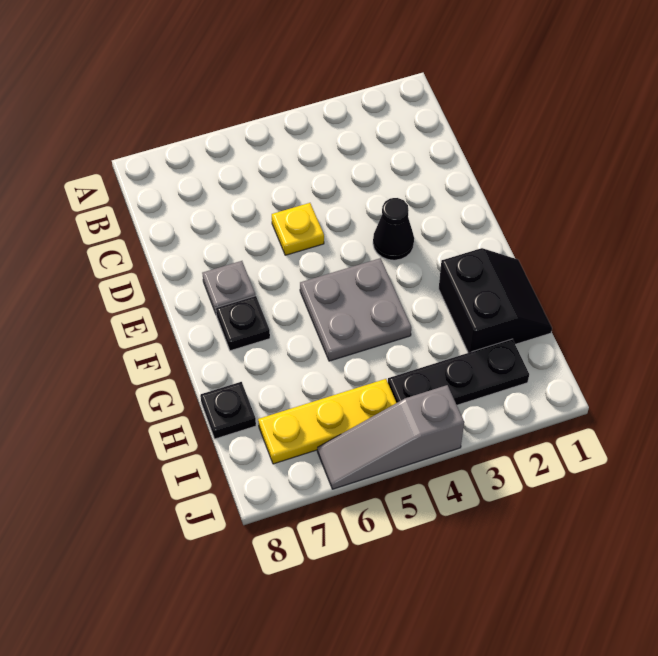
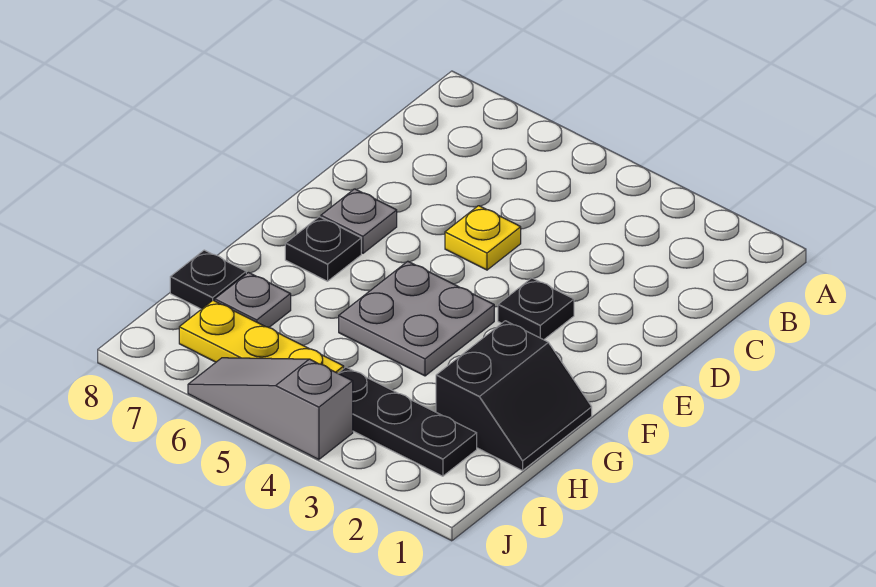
black 1x1 cone [373,198,414,260] -> black 1x1 plate [498,278,574,340]
none -> grey 1x1 plate [215,273,291,327]

